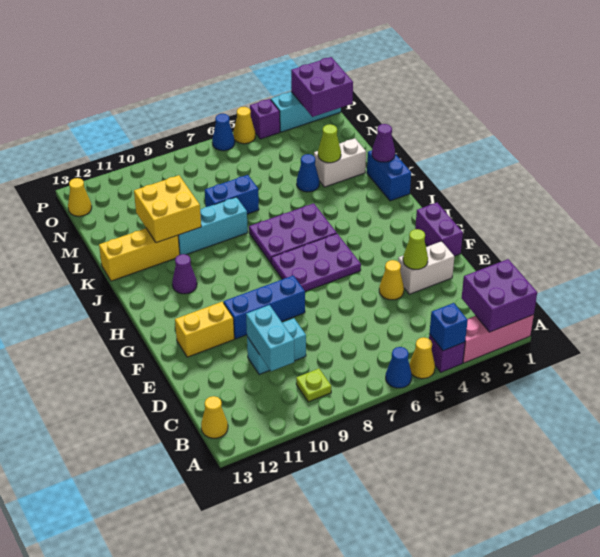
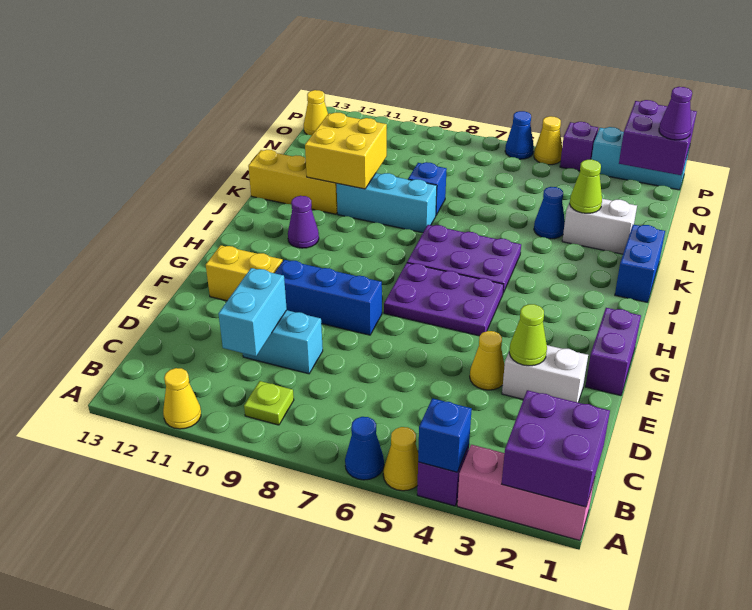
yellow 1x1 cone [201,396,228,438] -> yellow 1x1 cone moved to [163,368,201,429]
purple 1x1 cone [372,124,395,162] -> purple 1x1 cone moved to [659,87,692,140]
blue 1x2 brick [205,175,259,214] -> blue 1x1 brick [408,162,447,215]

